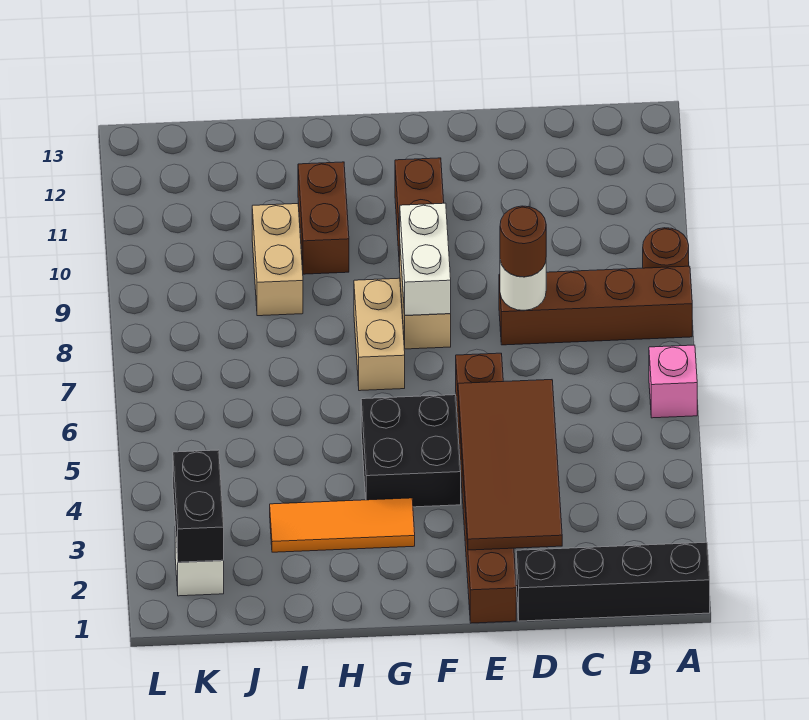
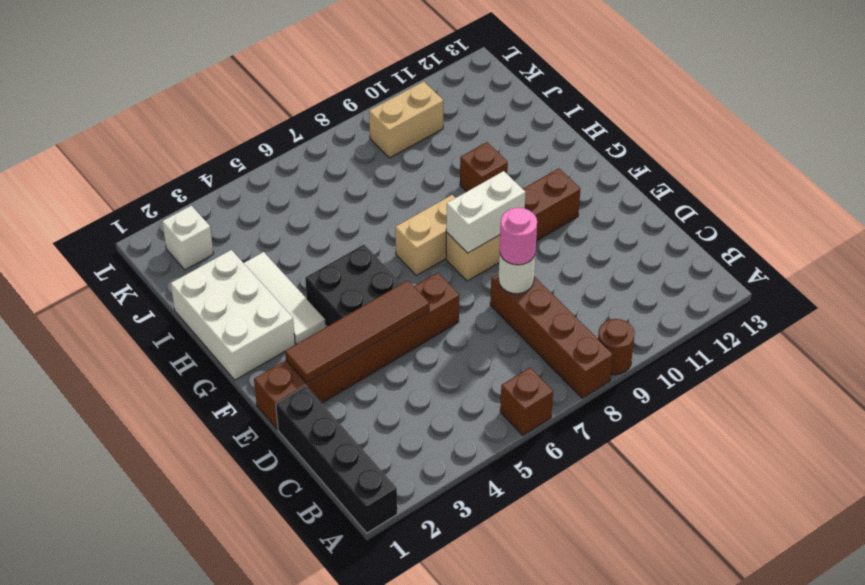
pink 1x1 brick [649,345,697,418] -> brown 1x1 brick [500,368,553,435]
brown 2x4 tile [458,380,562,550] -> brown 1x4 tile [285,280,429,383]
brown 1x1 round brick [500,206,546,277] -> pink 1x1 round brick [500,207,537,265]
none -> white 2x3 brick [171,250,295,380]
orange 1x3 tile [270,498,415,552] -> white 1x3 tile [244,252,326,344]
brown 1x2 brick [298,162,349,274] -> brown 1x1 brick [460,142,508,192]
tan 1x2 brick [252,204,303,316] -> tan 1x2 brick moved to [369,81,443,158]
black 1x2 brick [173,450,224,562] -> none

